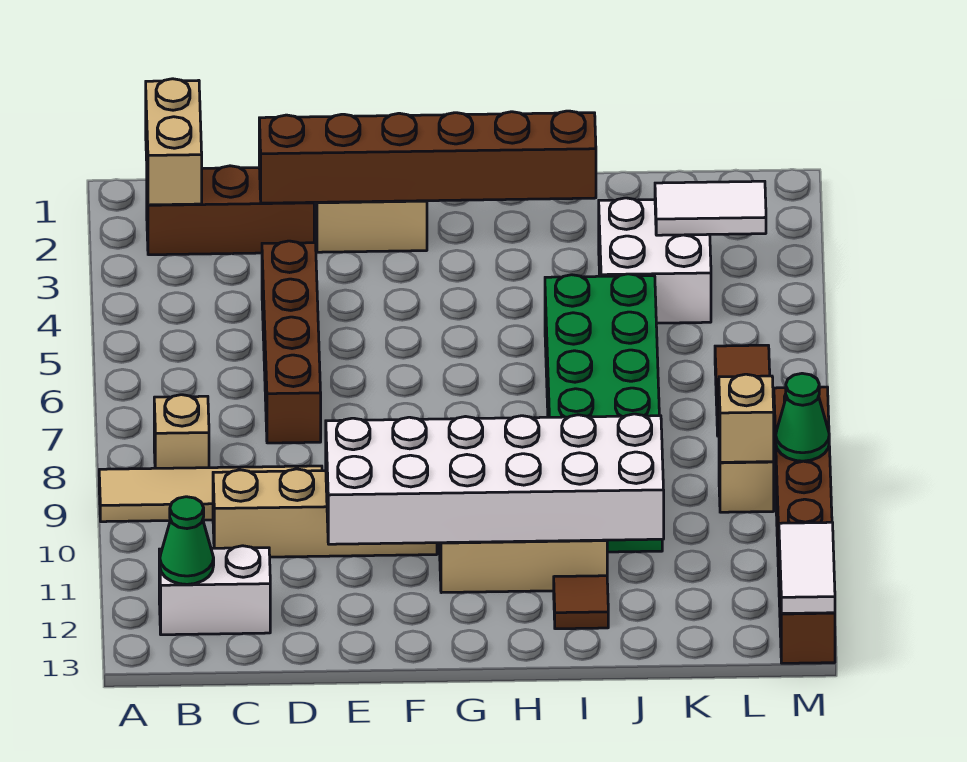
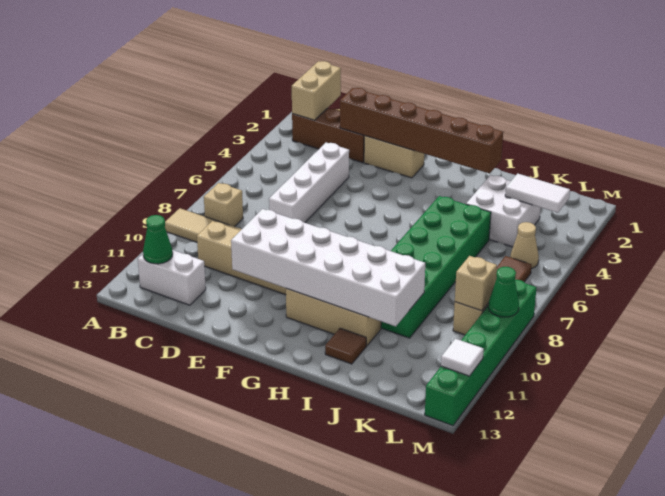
brown 1x4 brick [262,241,321,443] -> white 1x4 brick [269,143,349,223]
none -> tan 1x1 cone [510,222,539,269]
brown 1x6 brick [774,387,835,663] -> green 1x6 brick [425,280,536,426]
white 1x2 tile [779,522,835,614] -> white 1x1 tile [441,339,484,376]

